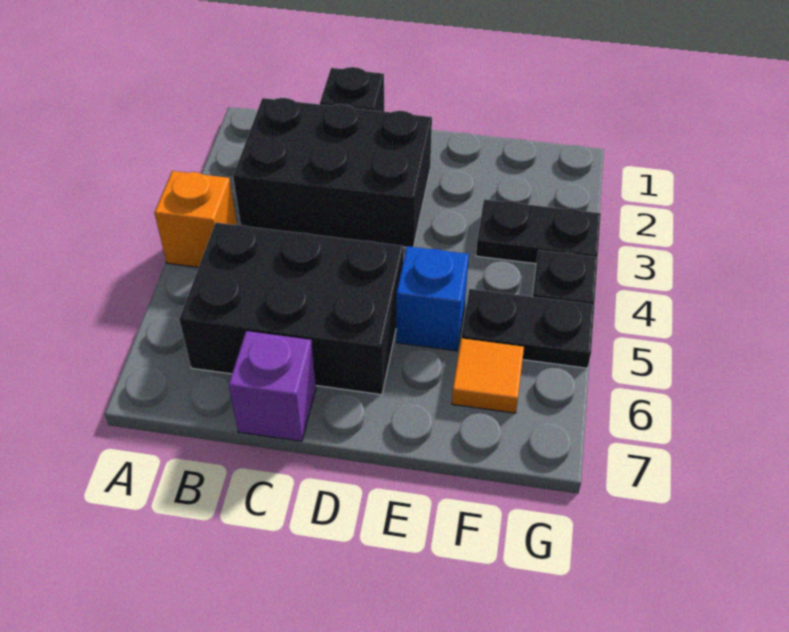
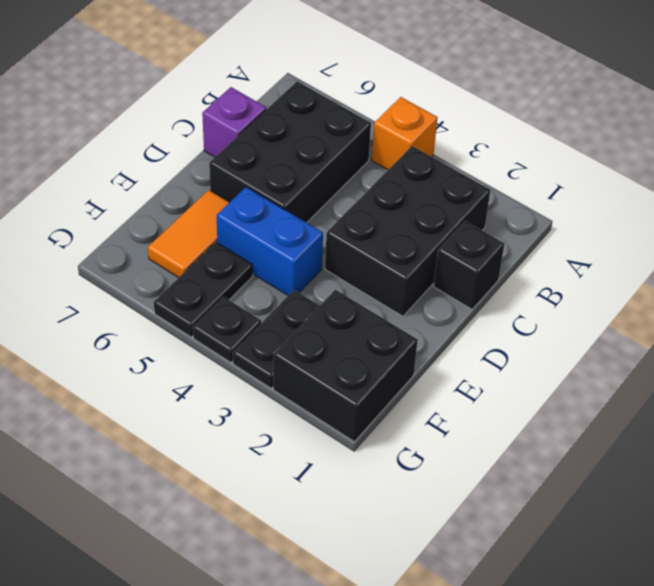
blue 1x1 brick [396,246,469,351] -> blue 1x2 brick [216,187,323,295]
none -> black 2x2 brick [273,290,418,442]
orange 1x1 tile [452,338,524,413] -> orange 1x2 tile [148,190,230,278]

